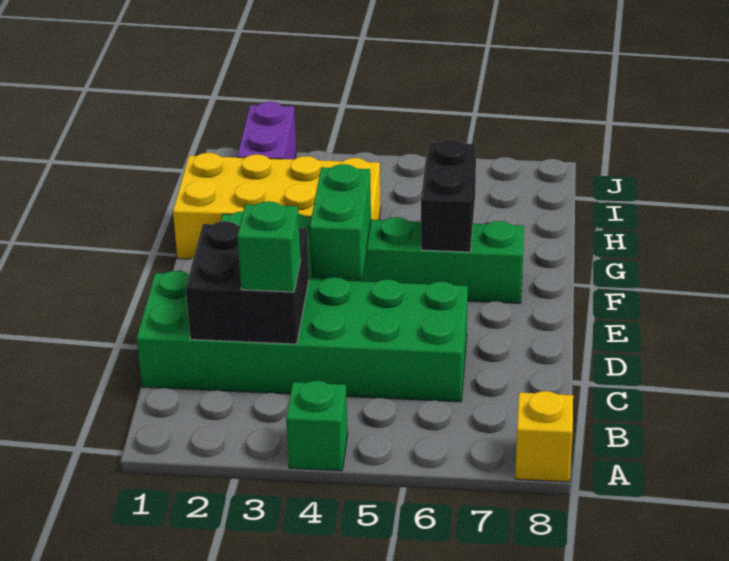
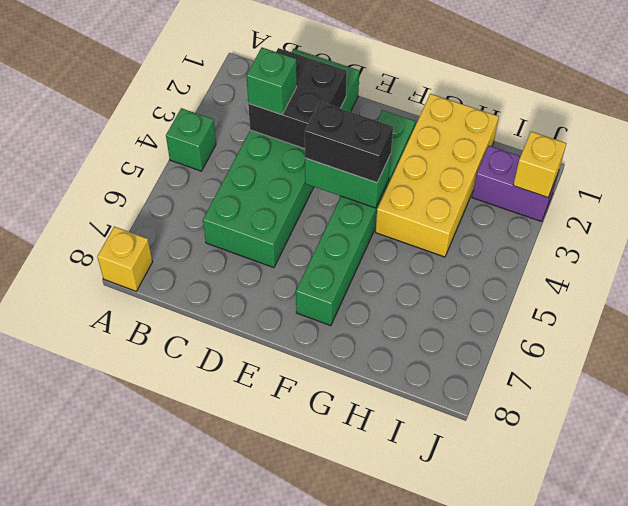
black 1x2 brick [421,139,476,252] -> black 1x2 brick moved to [305,102,393,183]
none -> yellow 1x1 brick [513,132,566,197]

